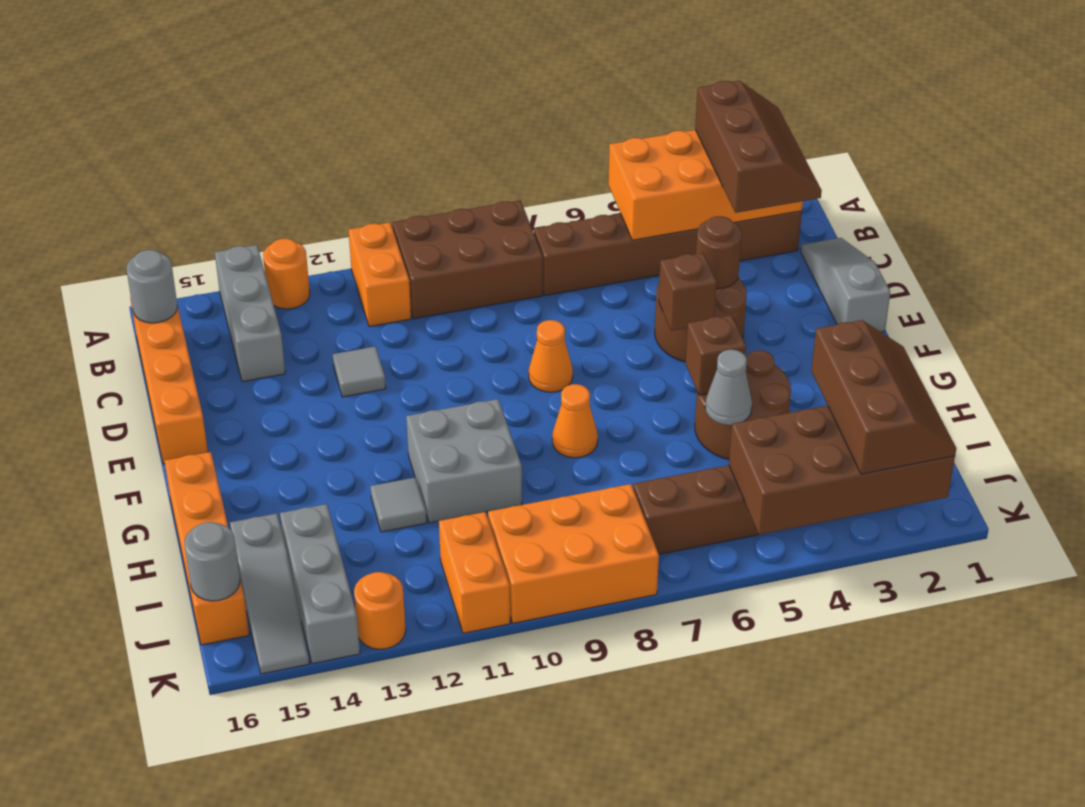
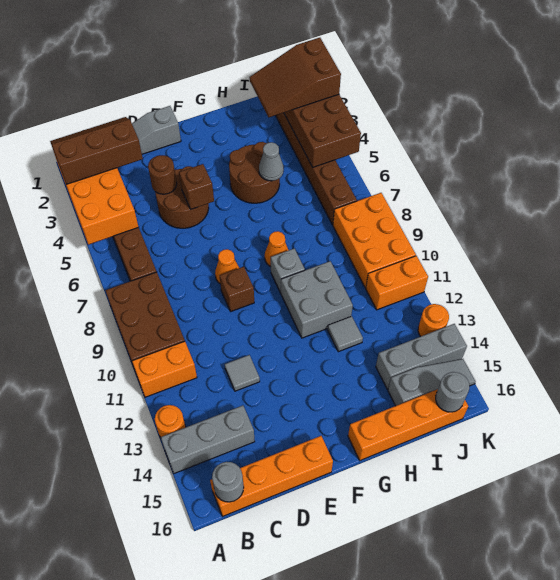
brown 1x1 brick [686,315,746,395] -> brown 1x1 brick moved to [220,267,254,311]
none -> grey 1x1 brick [271,248,305,293]
brown 2x3 slope [811,320,956,474] -> brown 2x3 slope turned to [249,38,341,117]

